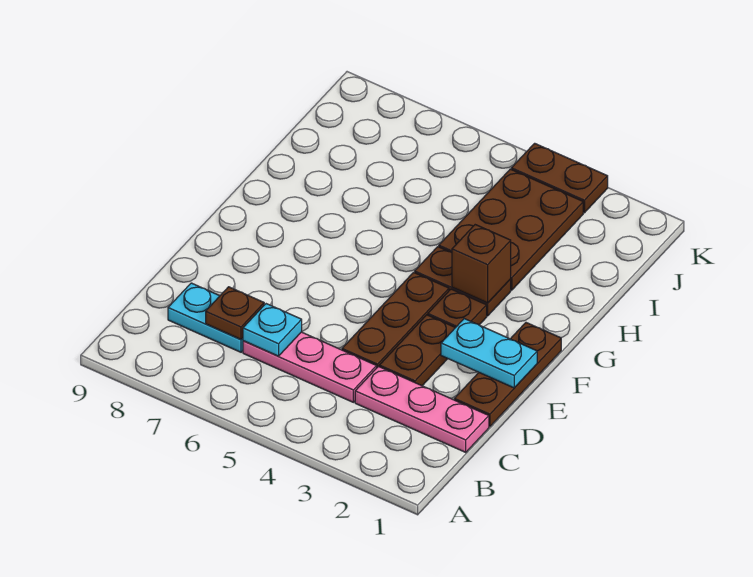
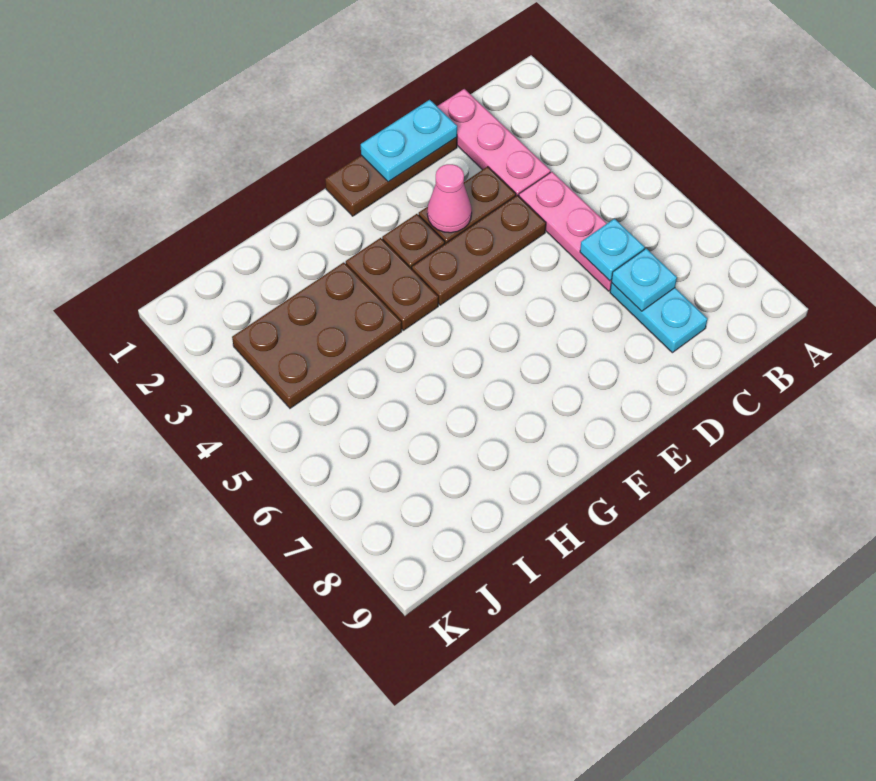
brown 1x1 plate [206,287,264,340] -> cyan 1x1 plate [611,248,677,311]
cyan 1x2 plate [441,319,537,388] -> cyan 1x2 plate turned to [361,100,457,182]
none -> pink 1x1 cone [427,164,472,233]
brown 1x1 brick [452,225,511,303] -> none
brown 1x2 plate [511,143,608,213] -> none

